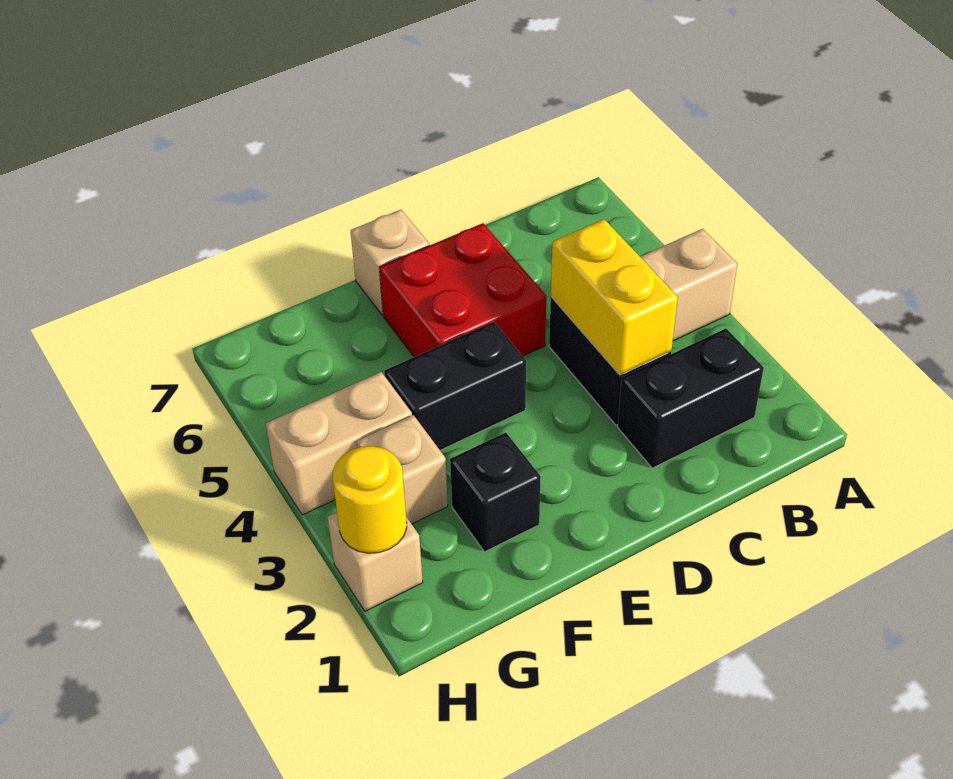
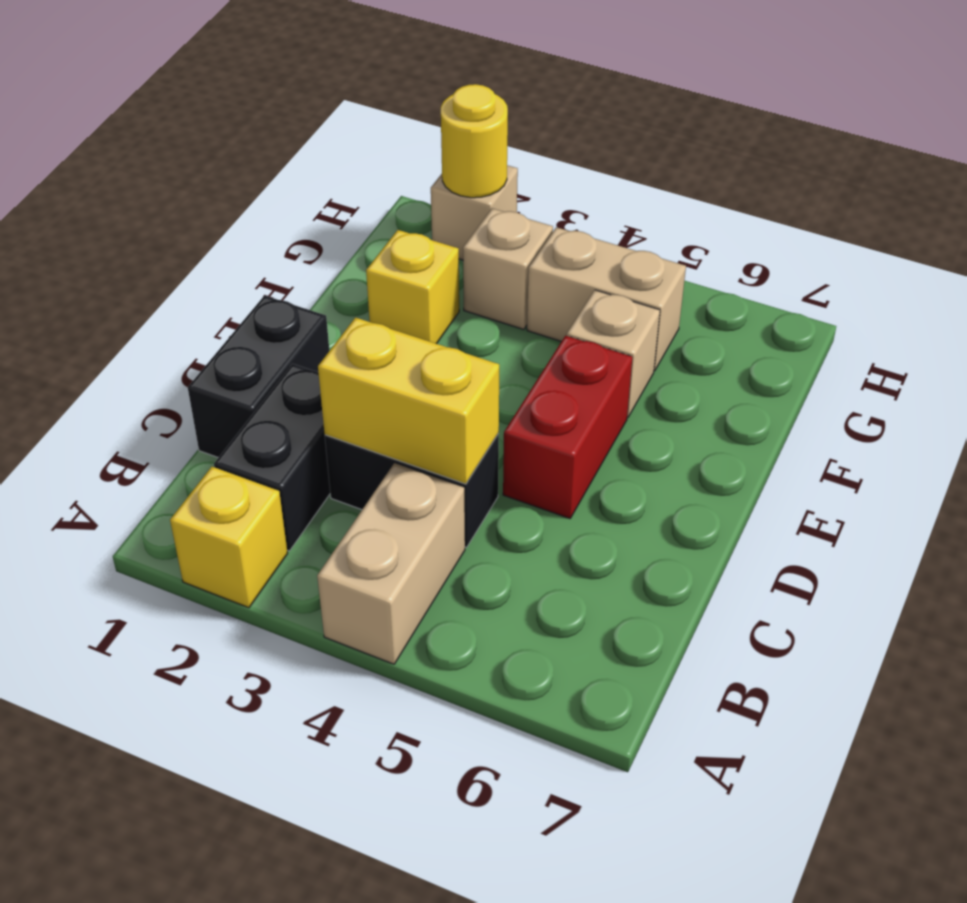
none -> yellow 1x1 brick [170,467,288,608]
red 2x2 brick [379,223,546,357] -> red 1x2 brick [503,336,632,519]
black 1x2 brick [384,322,526,450] -> black 1x2 brick moved to [188,295,329,458]
tan 1x1 brick [351,210,429,315] -> tan 1x1 brick moved to [567,290,660,418]
black 1x1 brick [450,433,541,552] -> yellow 1x1 brick [366,230,459,344]
tan 1x2 brick [266,372,412,515] -> tan 1x2 brick turned to [527,227,686,371]

